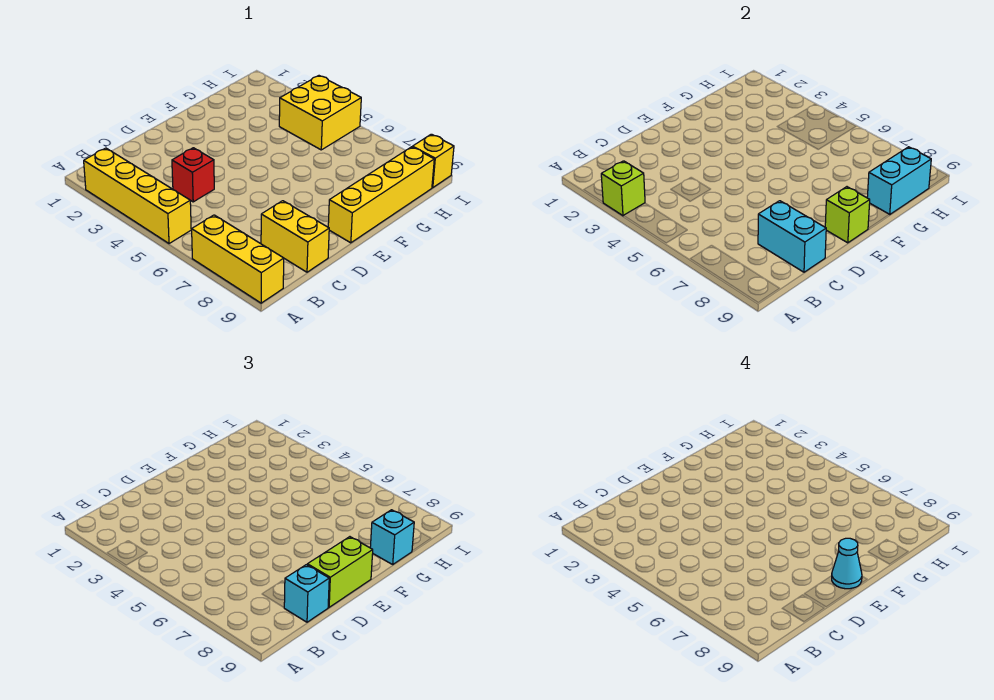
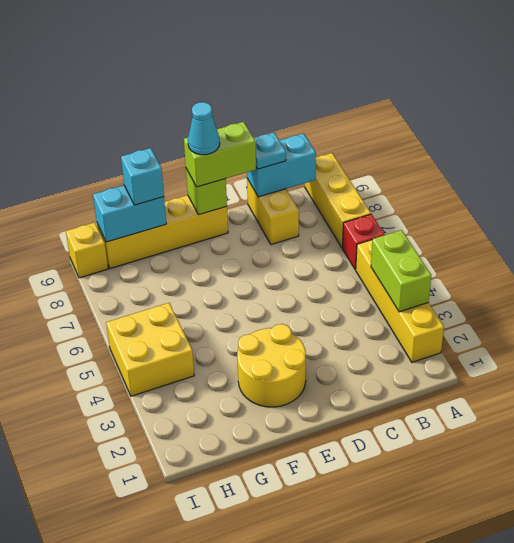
lime 1x1 brick [601,161,645,216] -> lime 1x2 brick [371,230,431,312]
red 1x1 brick [172,148,214,202] -> red 1x1 brick moved to [342,214,385,270]
cyan 1x2 brick [758,201,826,272] -> cyan 1x2 brick turned to [247,133,316,197]
cyan 1x1 brick [284,565,329,622] -> cyan 1x1 plate [254,133,286,169]
none -> yellow 2x2 round brick [237,324,306,407]

